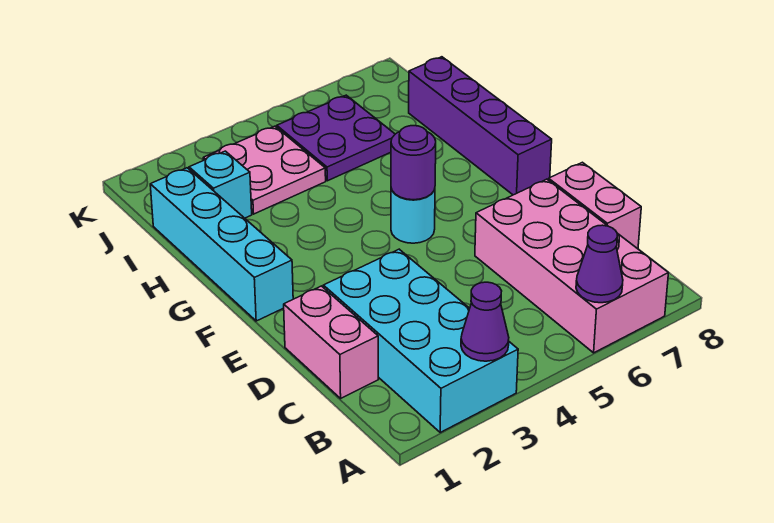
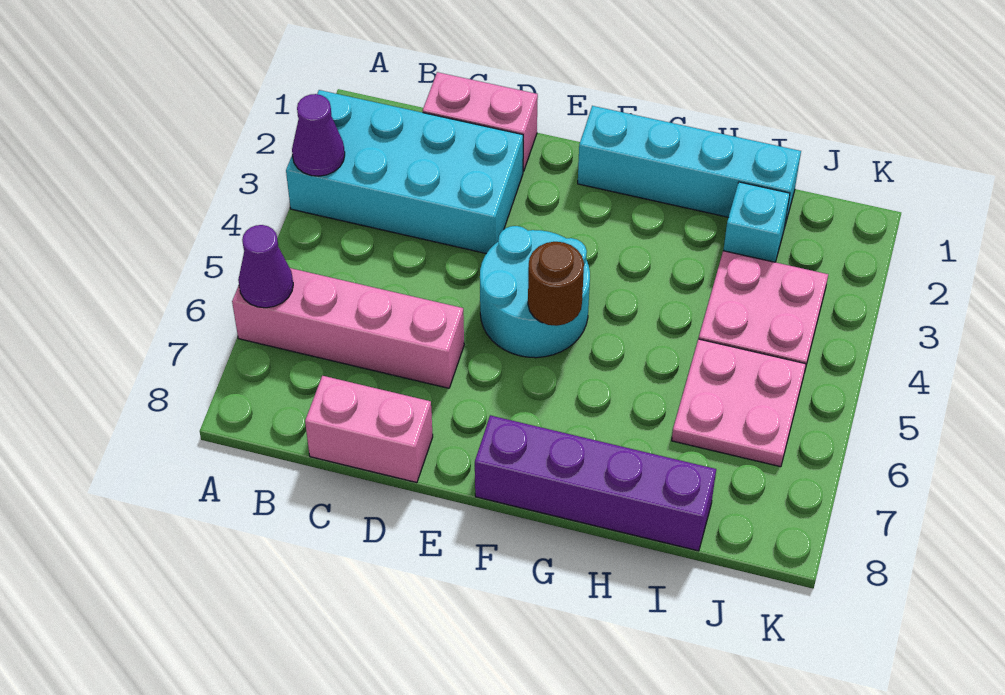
pink 2x4 brick [475,179,668,353] -> pink 1x4 brick [232,268,464,388]
cyan 1x1 round brick [391,189,435,243] -> cyan 2x2 round brick [480,226,590,358]
purple 1x1 round brick [391,126,436,200] -> brown 1x1 round brick [528,242,584,326]
purple 2x2 plate [277,95,395,181] -> pink 2x2 plate [672,339,806,467]

